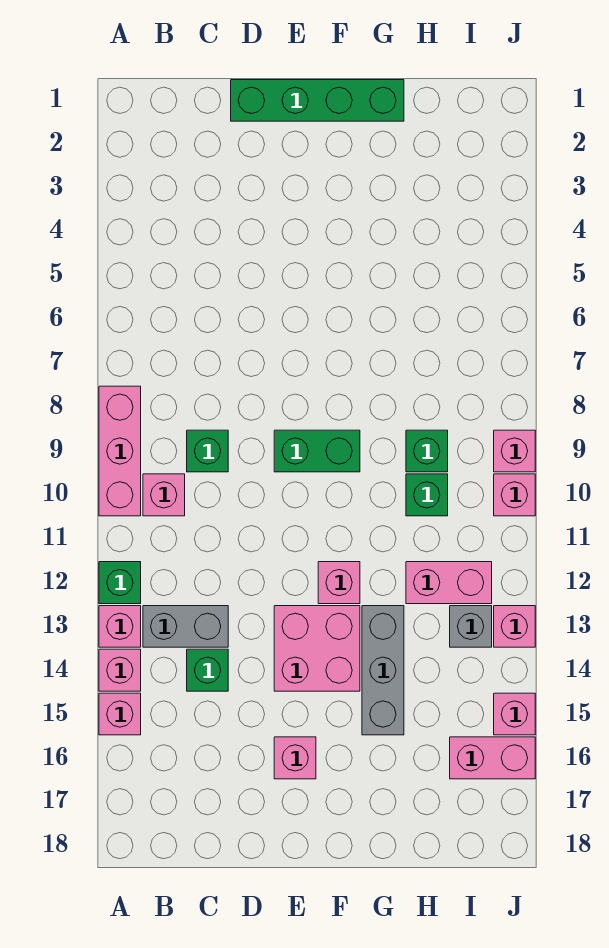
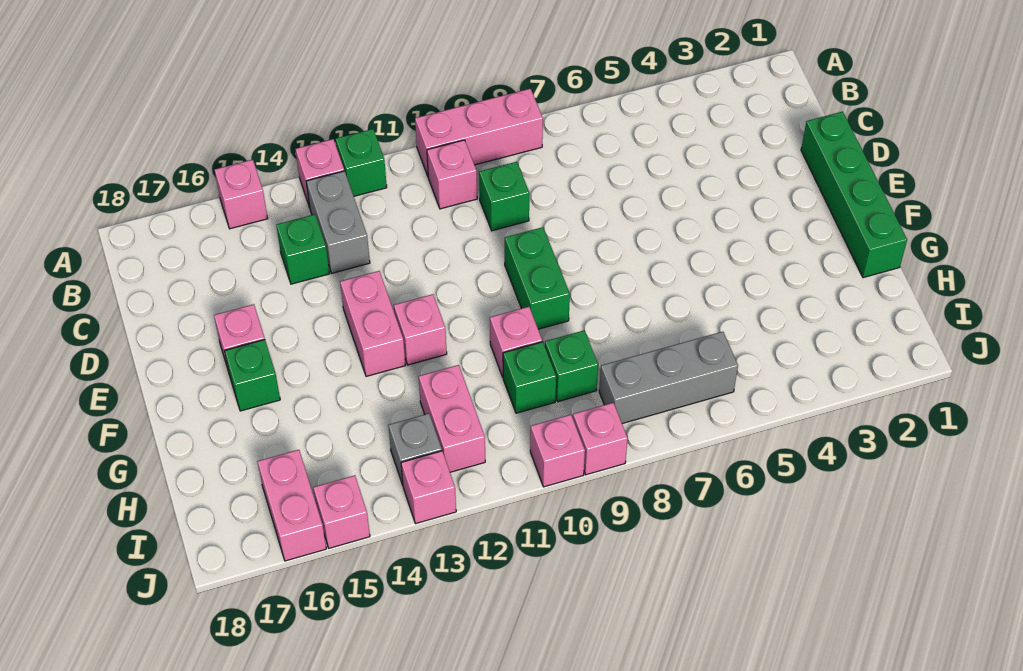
pink 1x1 brick [99,649,141,691] -> pink 1x1 brick moved to [490,307,542,377]
pink 2x2 brick [274,606,360,691] -> pink 1x2 brick [340,271,405,376]
none -> green 1x1 brick [224,340,280,411]
grey 1x3 brick [362,606,404,735] -> grey 1x3 brick moved to [599,332,738,424]

